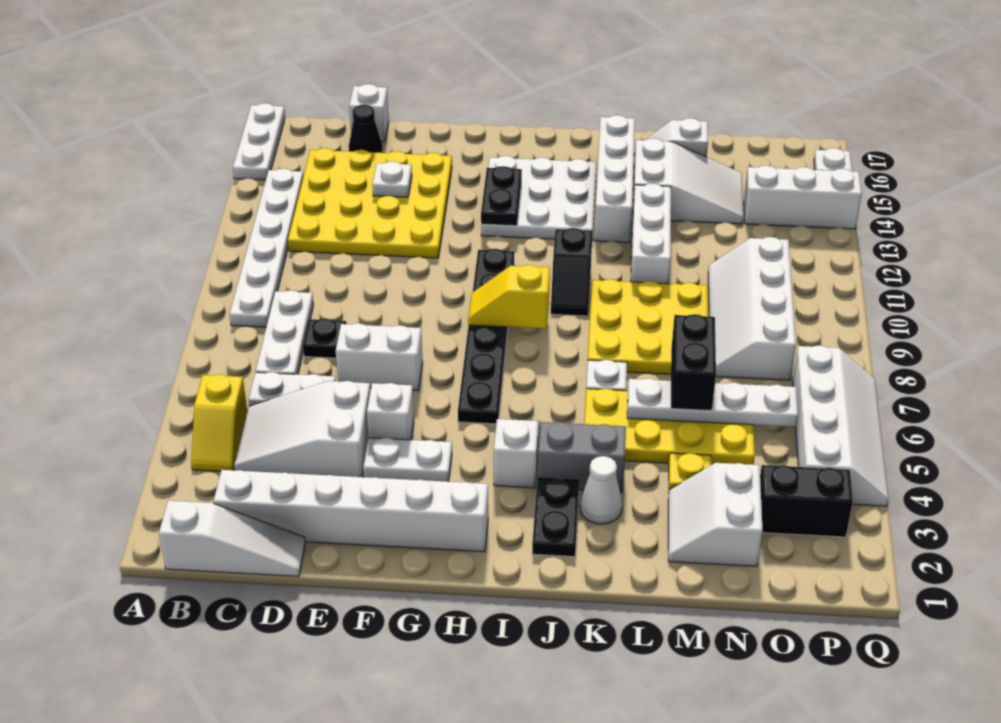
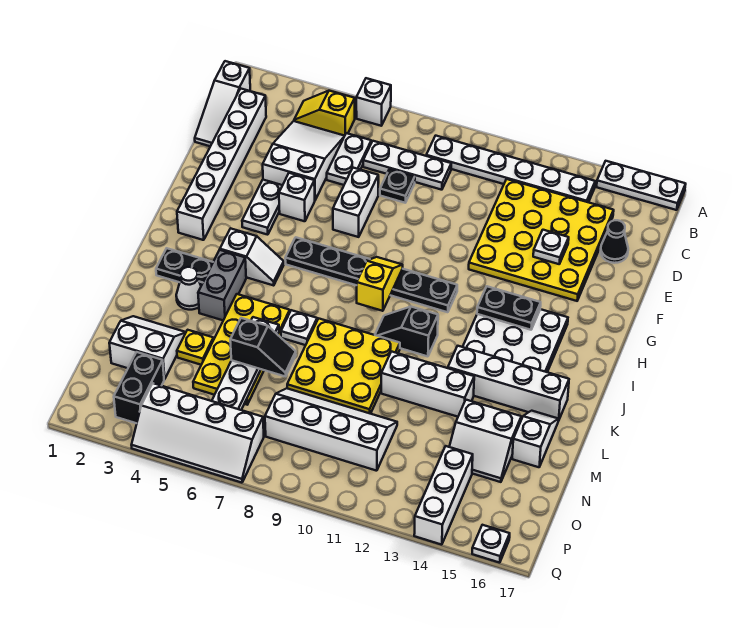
white 1x1 brick [349,84,389,142] -> white 1x1 brick moved to [356,78,391,126]
white 2x3 slope [633,138,744,224] -> white 2x2 slope [449,400,521,482]
black 1x2 brick [671,314,716,411] -> black 1x2 slope [230,318,296,377]

